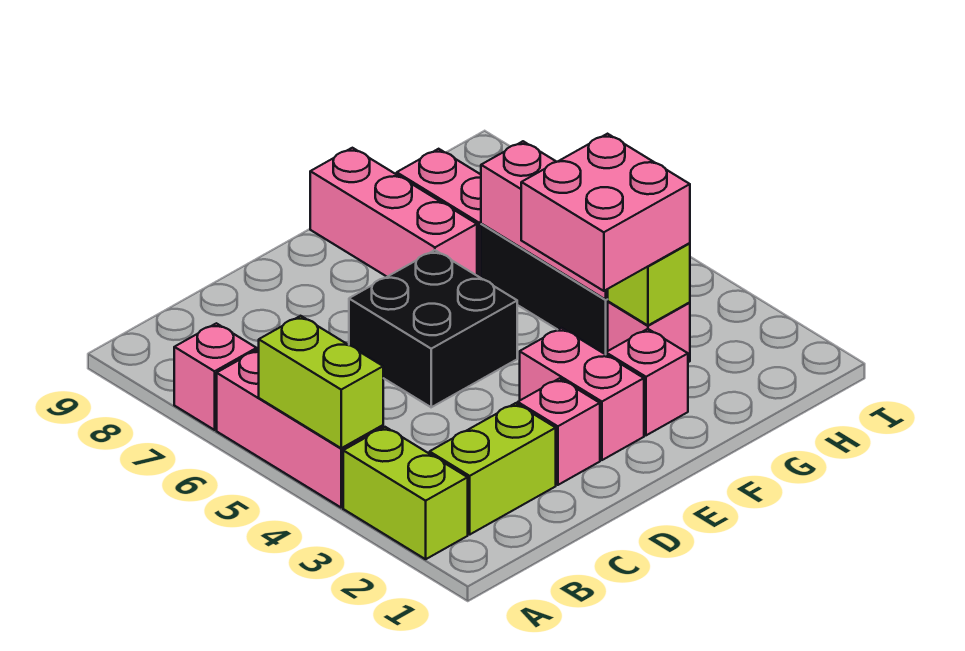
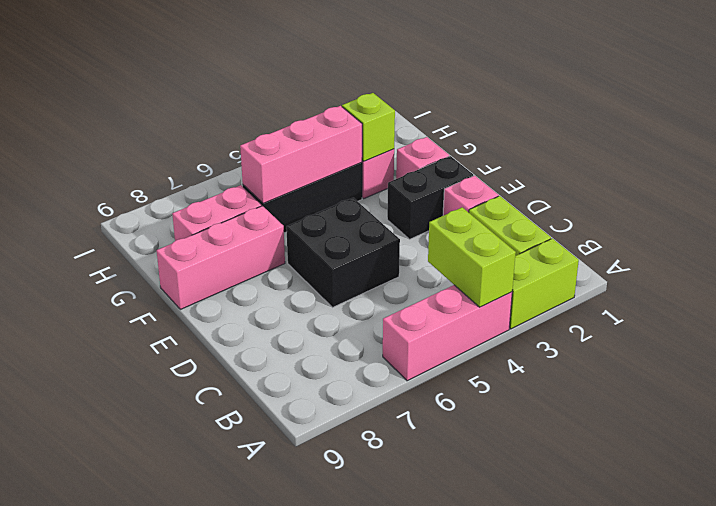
lime 1x2 brick [259,316,383,448] -> lime 1x2 brick turned to [428,207,516,307]
pink 1x1 brick [174,323,257,430] -> none
pink 1x2 brick [520,328,644,460] -> black 1x2 brick [387,156,473,239]
pink 2x2 brick [521,134,690,291] -> none

